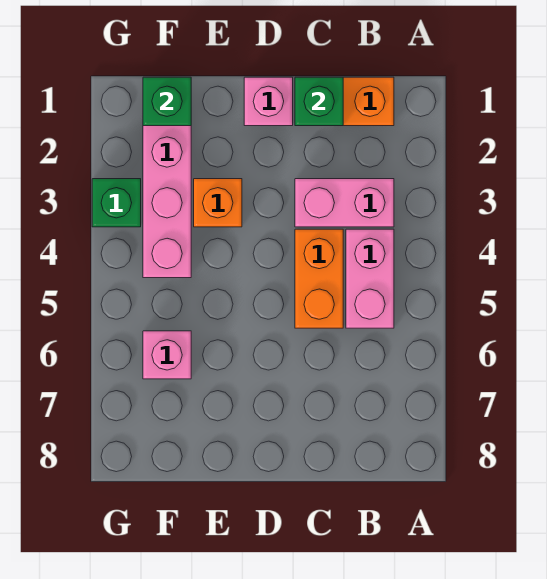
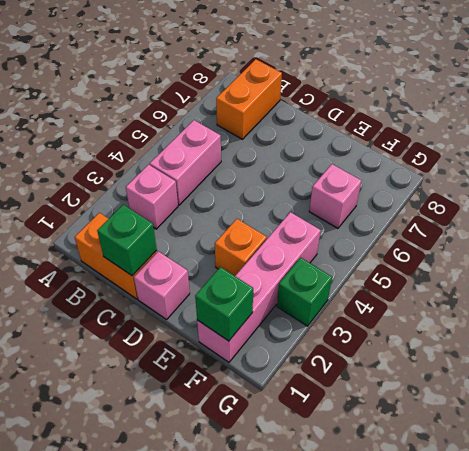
pink 1x2 brick [295,179,394,227] -> pink 1x1 brick [126,165,178,229]
orange 1x2 brick [295,229,343,328] -> orange 1x2 brick moved to [216,59,282,139]

